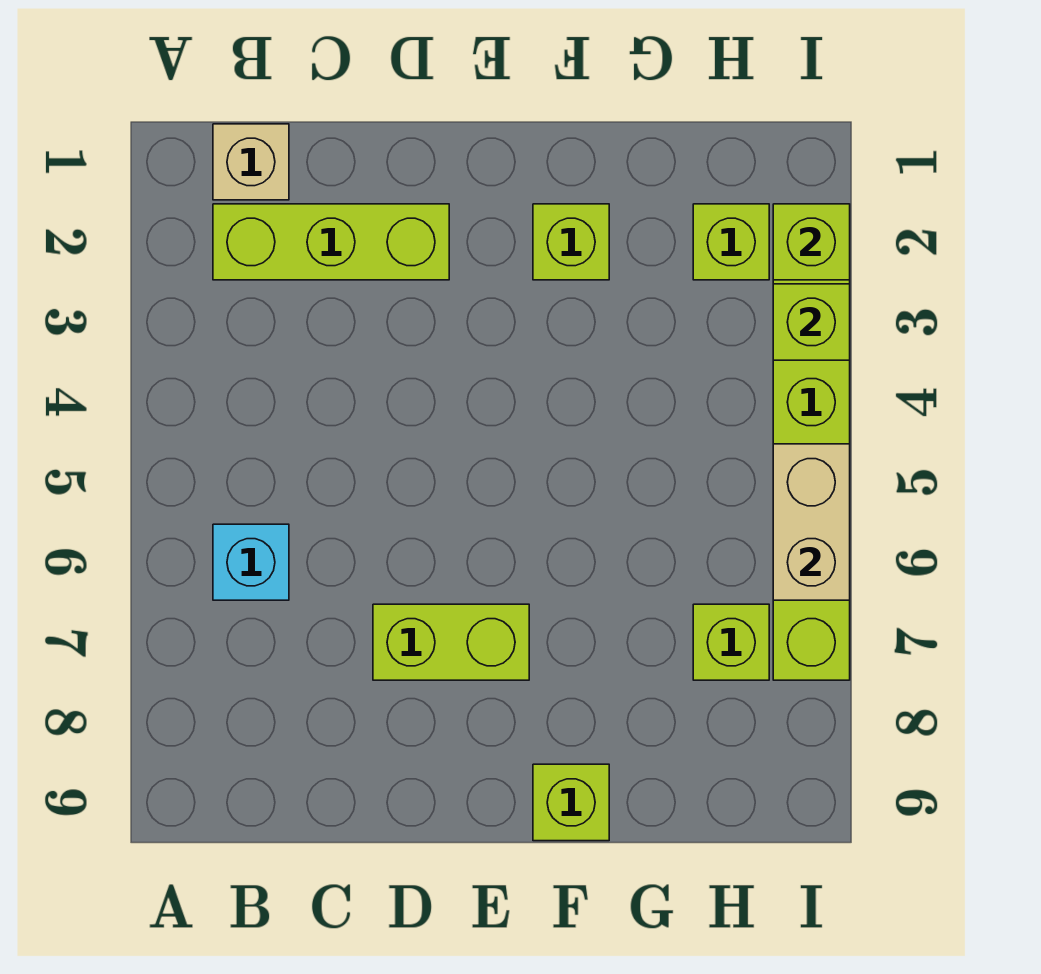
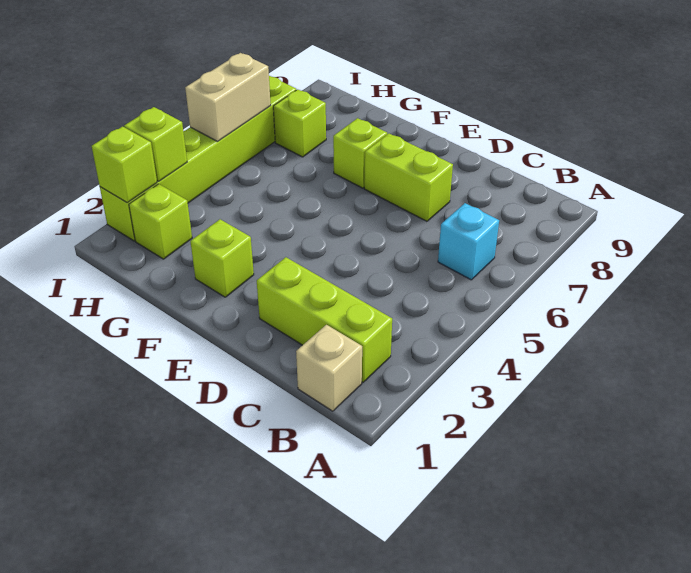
lime 1x1 brick [533,764,609,841] -> lime 1x1 brick moved to [333,118,387,188]

